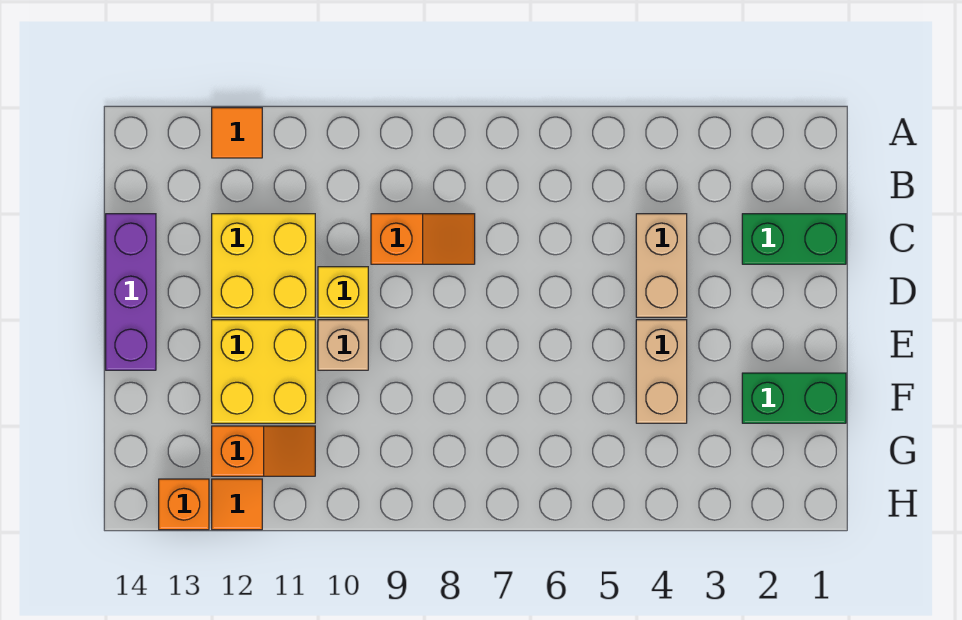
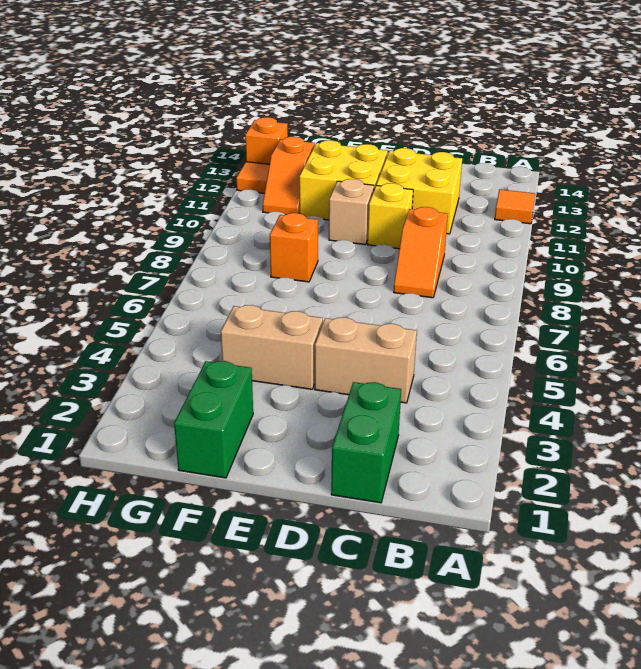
purple 1x3 brick [106,214,156,370] -> none
none -> orange 1x1 brick [270,213,318,282]

